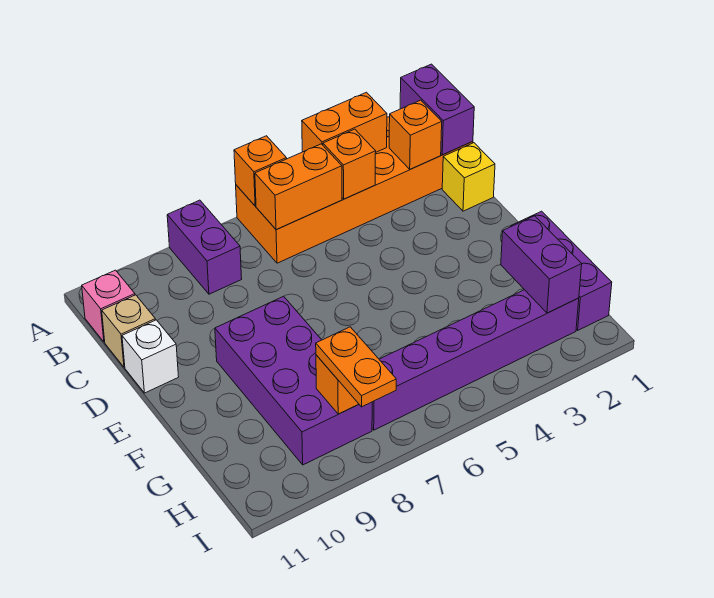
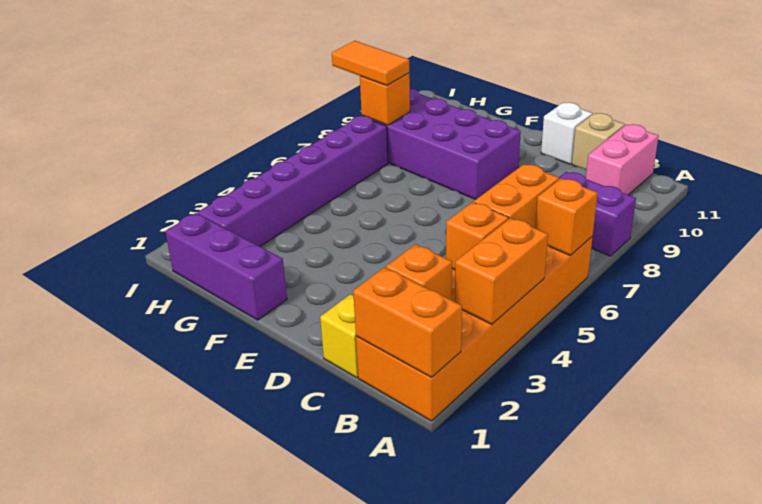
purple 1x2 brick [400,64,474,155] -> orange 1x2 brick [353,267,462,377]
pink 1x1 brick [82,270,135,342] -> pink 1x2 brick [586,124,659,195]
purple 1x2 brick [501,216,582,313] -> none
orange 1x2 plate [316,327,396,407] -> orange 1x2 tile [332,41,409,86]

